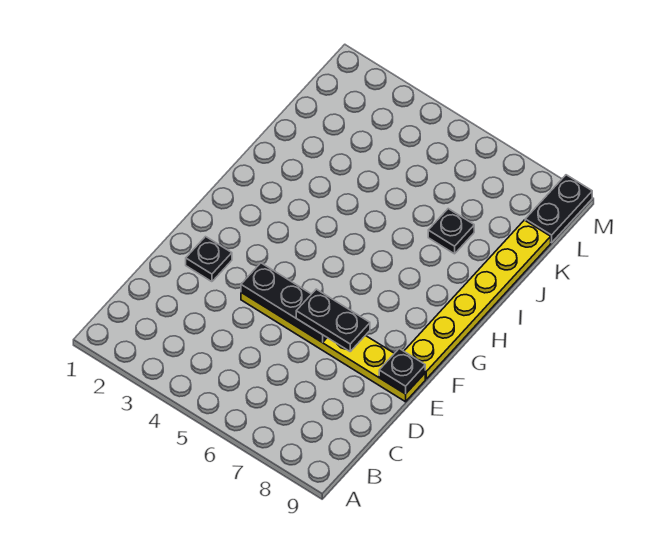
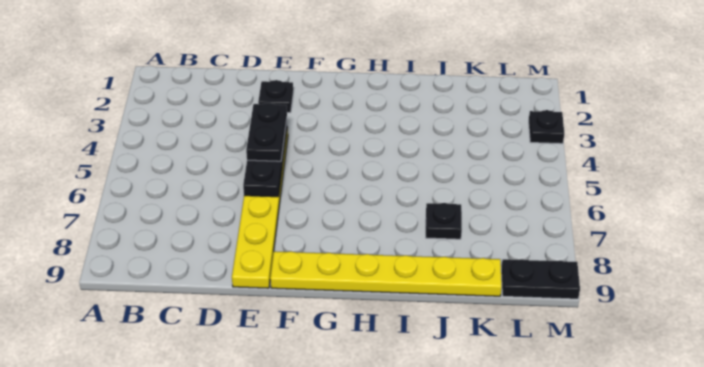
black 1x2 plate [296,289,370,351] -> black 1x2 plate moved to [246,103,287,161]
black 1x1 plate [379,349,425,394] -> black 1x1 plate moved to [529,110,564,144]

